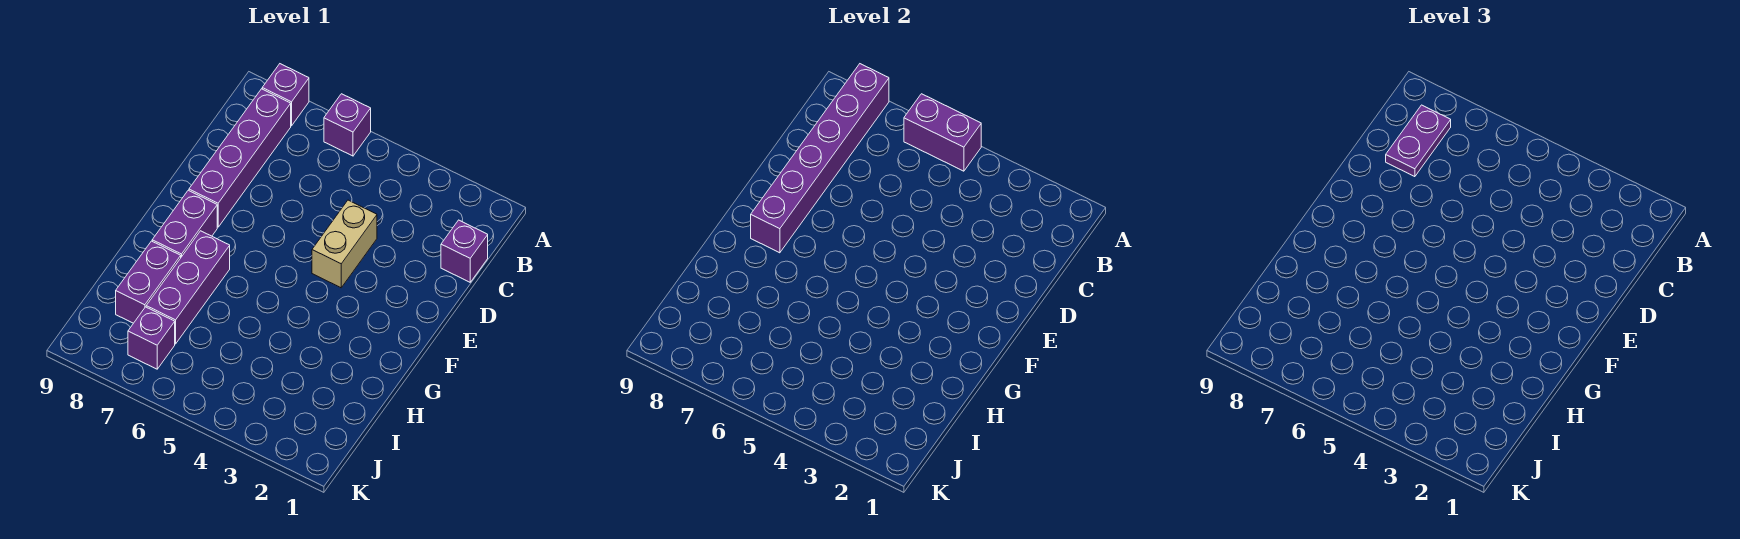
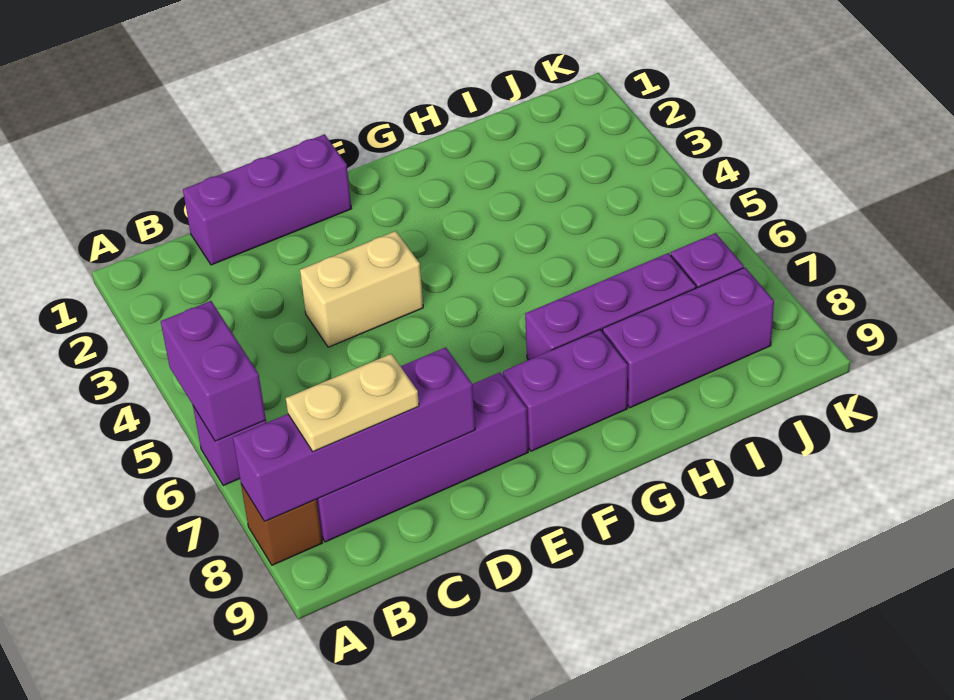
purple 1x1 brick [262,64,309,126] -> brown 1x1 brick [241,484,322,565]
purple 1x6 brick [751,64,889,253] -> purple 1x4 brick [233,347,475,521]
purple 1x2 plate [1386,105,1451,177] -> tan 1x2 plate [286,354,419,451]
purple 1x1 brick [441,220,488,282] -> purple 1x3 brick [183,134,351,265]
purple 1x2 brick [116,241,181,323] -> purple 1x3 brick [603,268,774,408]

